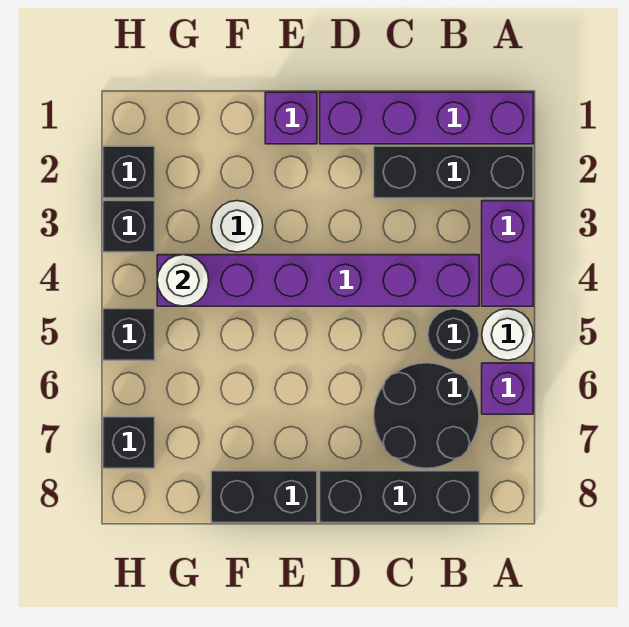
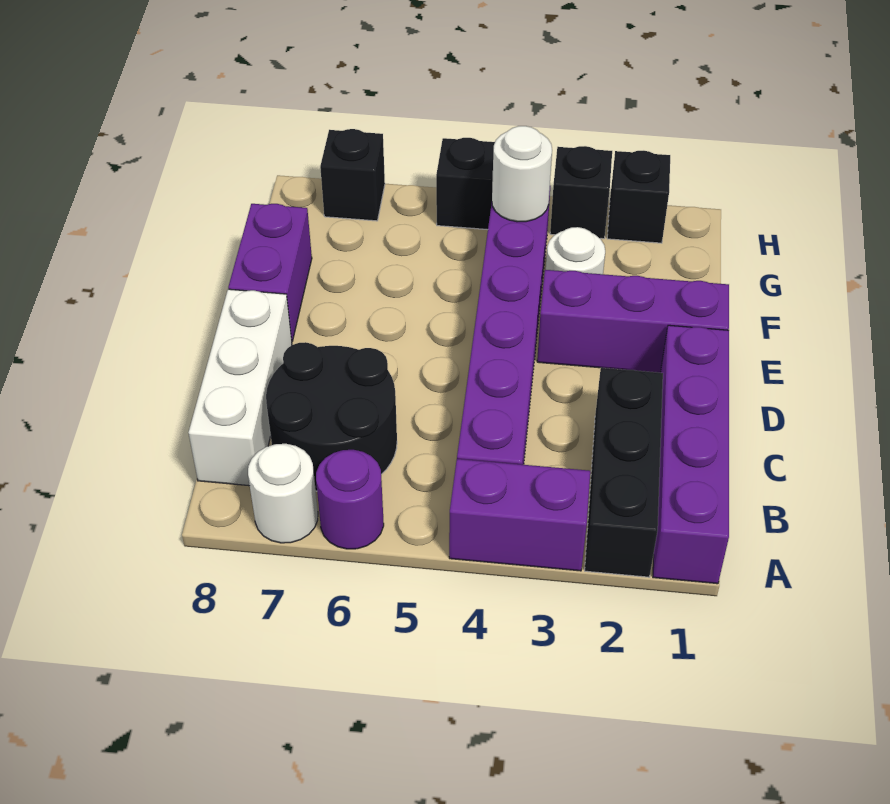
white 1x1 round brick [482,309,533,360] -> white 1x1 round brick moved to [248,444,318,543]
purple 1x1 brick [482,363,533,414] -> purple 1x1 round brick [316,450,384,549]
black 1x1 round brick [428,309,479,360] -> none
black 1x3 brick [320,471,479,523] -> white 1x3 brick [188,289,292,486]
purple 1x1 brick [265,92,317,144] -> purple 1x3 brick [537,270,729,373]
black 1x2 brick [211,471,317,523] -> purple 1x2 brick [228,204,312,341]

